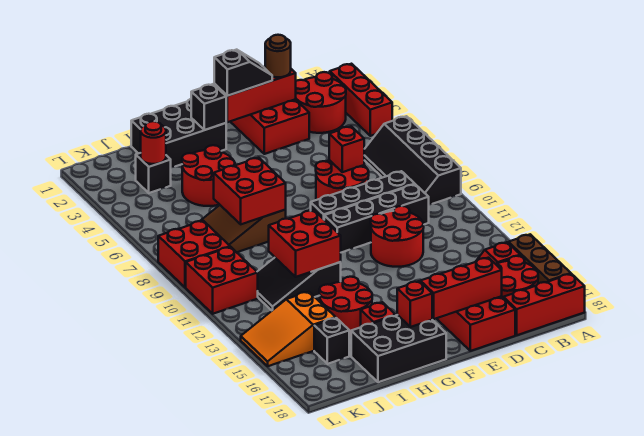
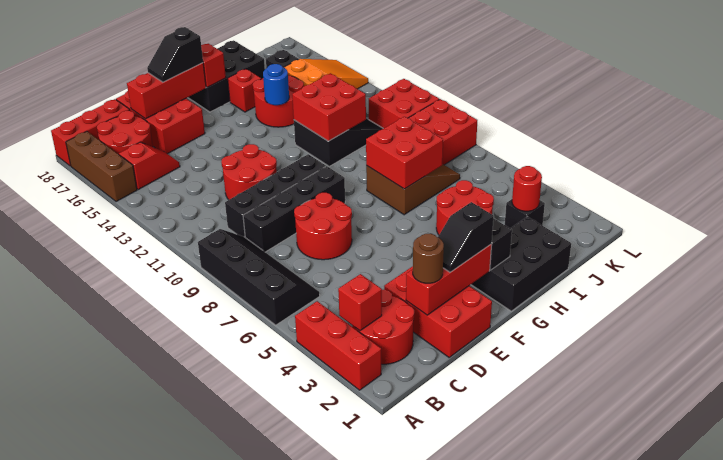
red 1x1 brick [329,126,364,172] -> red 1x1 brick moved to [338,274,382,331]
none -> black 1x2 slope [147,27,203,82]
none -> blue 1x1 round brick [263,64,289,105]

